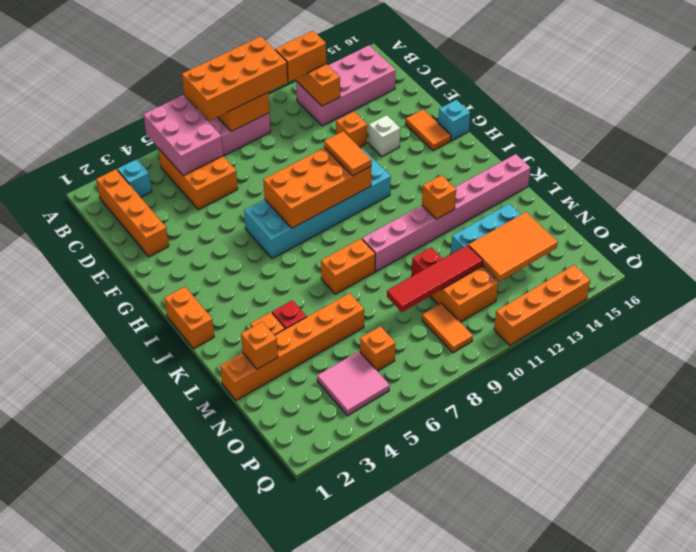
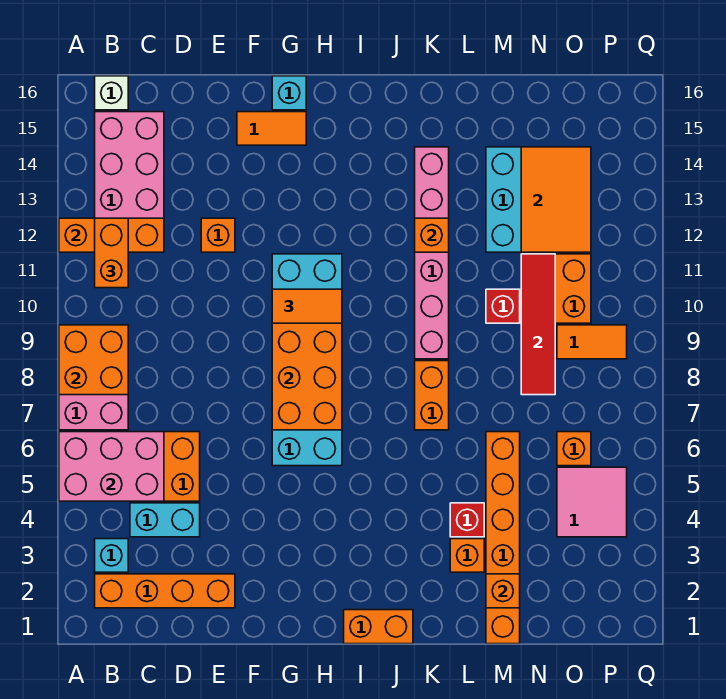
orange 2x4 brick [182,37,288,121] -> none
none -> cyan 1x2 brick [130,503,200,537]
white 1x1 brick [369,115,400,156] -> white 1x1 brick moved to [95,76,128,110]
pink 1x8 brick [362,154,530,271] -> pink 1x6 brick [415,147,449,359]
orange 1x4 brick [494,265,590,345] -> none

